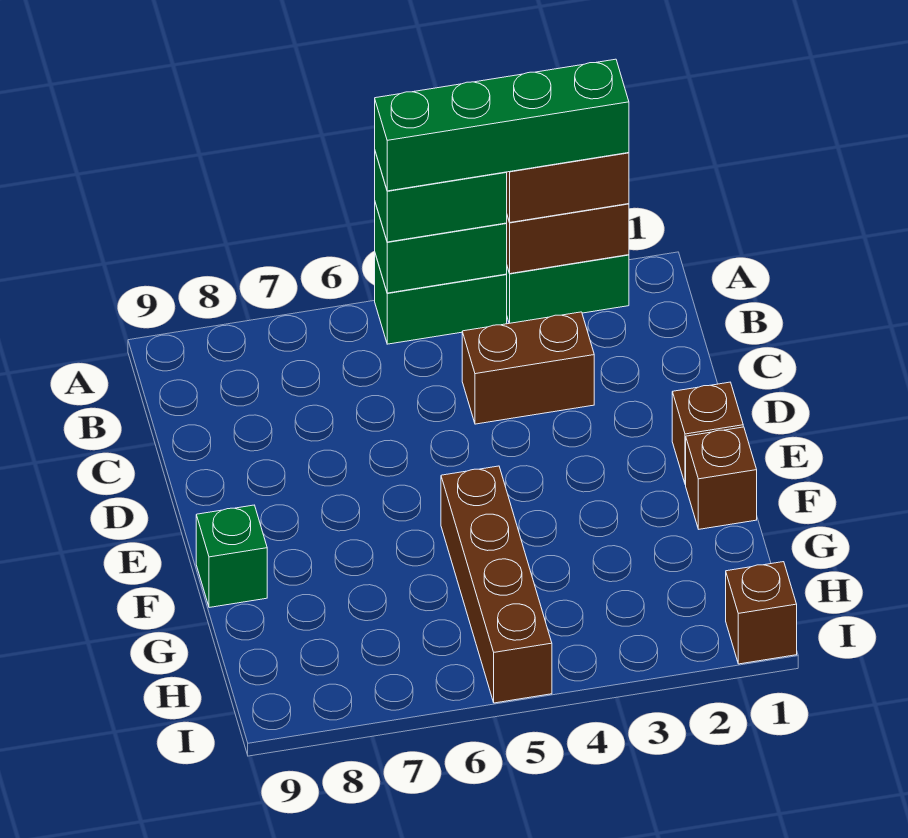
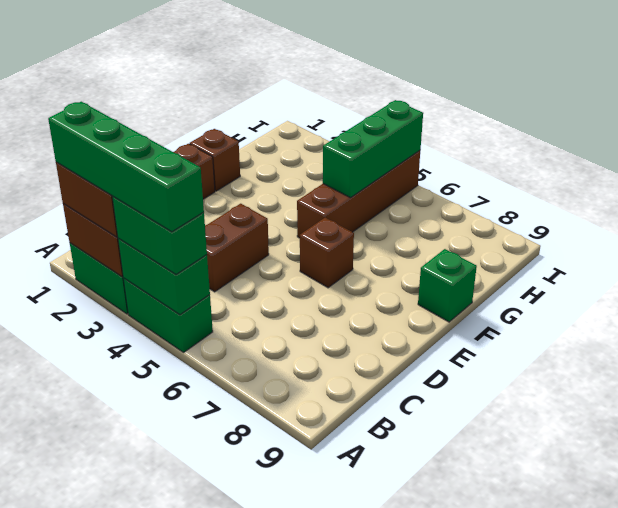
brown 1x2 brick [462,312,594,424] -> brown 1x2 brick turned to [205,204,269,292]
none -> green 1x3 brick [323,100,423,198]
brown 1x1 brick [726,562,797,664] -> brown 1x1 brick moved to [300,218,354,288]

